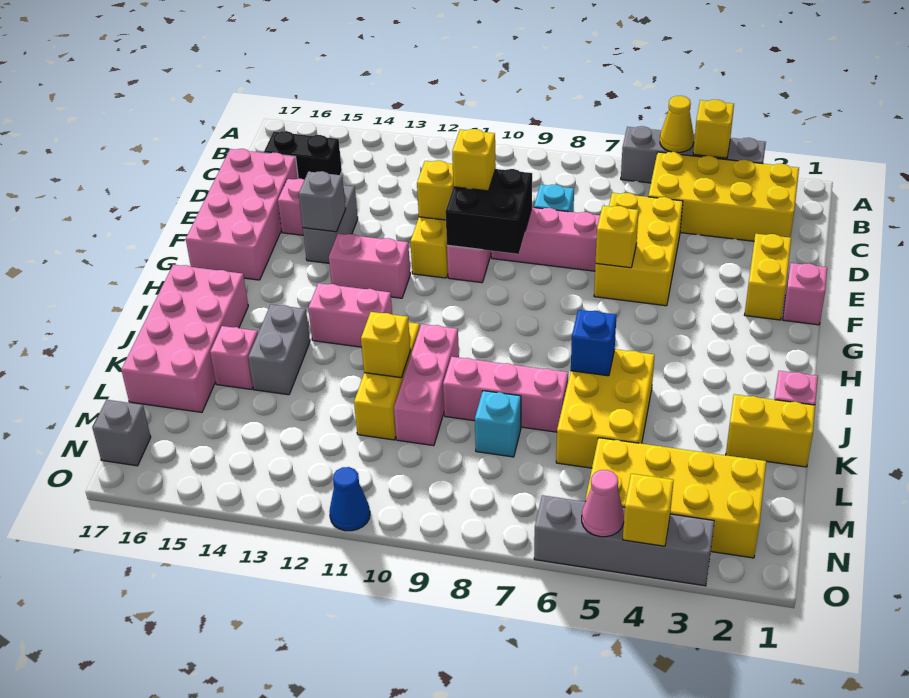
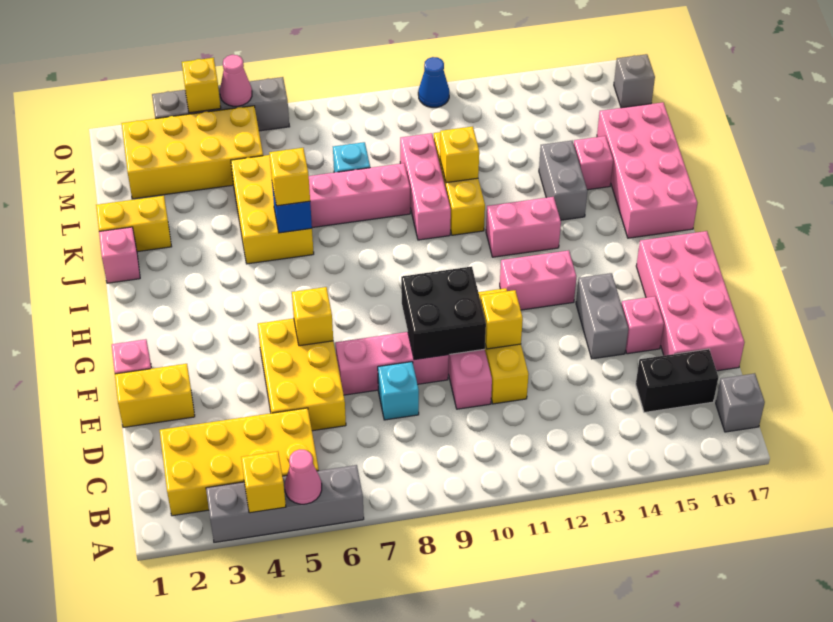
yellow 1x1 cone [660,96,694,153] -> pink 1x1 cone [285,449,322,504]
yellow 1x2 brick [745,234,791,320] -> yellow 1x2 brick turned to [115,364,195,427]
yellow 1x1 brick [452,129,496,191] -> yellow 1x1 brick moved to [269,148,310,206]
grey 1x1 brick [299,171,346,232] -> grey 1x1 brick moved to [716,373,765,432]

